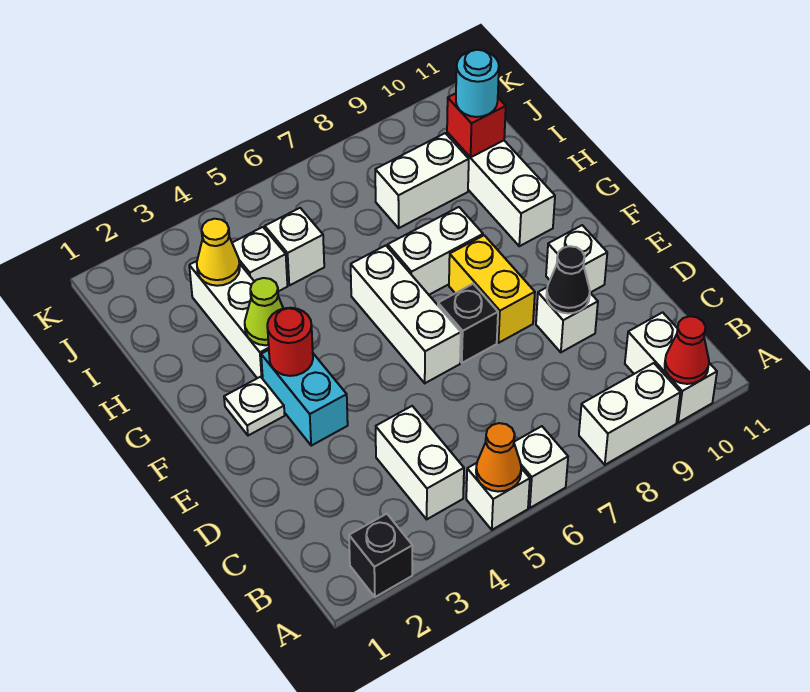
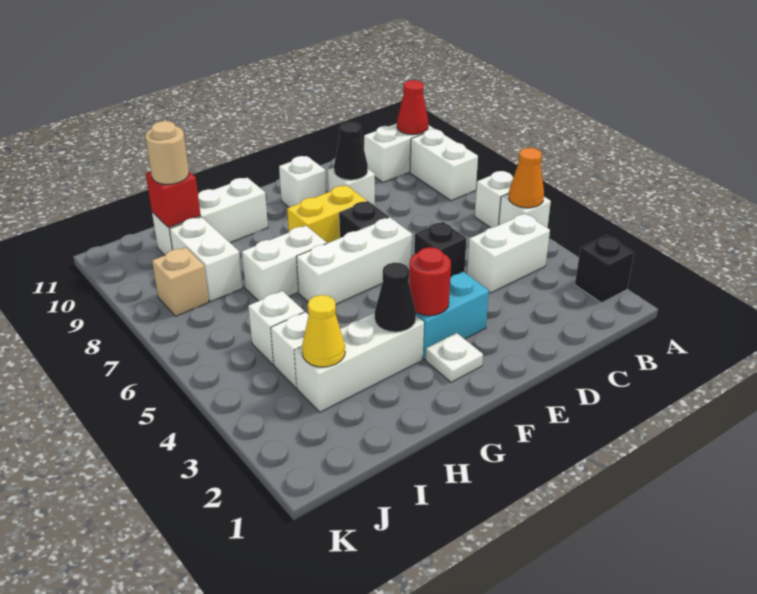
none -> black 1x1 brick [414,222,467,277]
lime 1x1 cone [245,278,283,345] -> black 1x1 cone [375,263,416,332]
white 1x2 brick [388,207,483,295] -> white 1x2 brick turned to [242,226,327,301]
cyan 1x1 round brick [456,50,499,117] -> tan 1x1 round brick [146,121,189,184]
none -> tan 1x1 brick [152,247,209,316]

